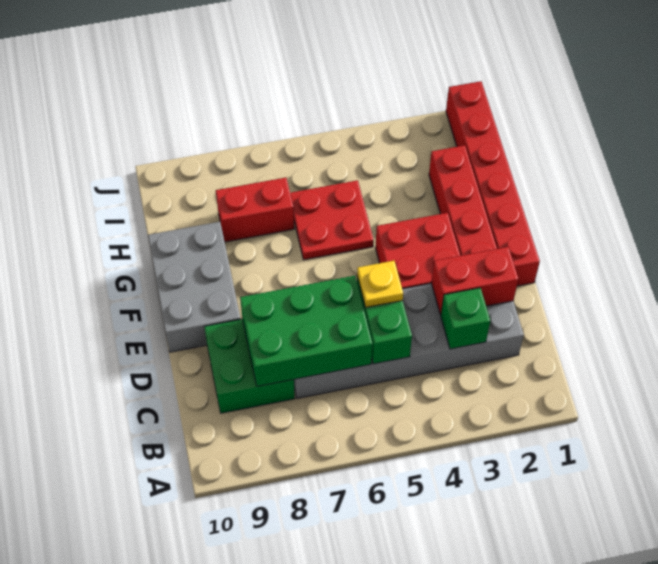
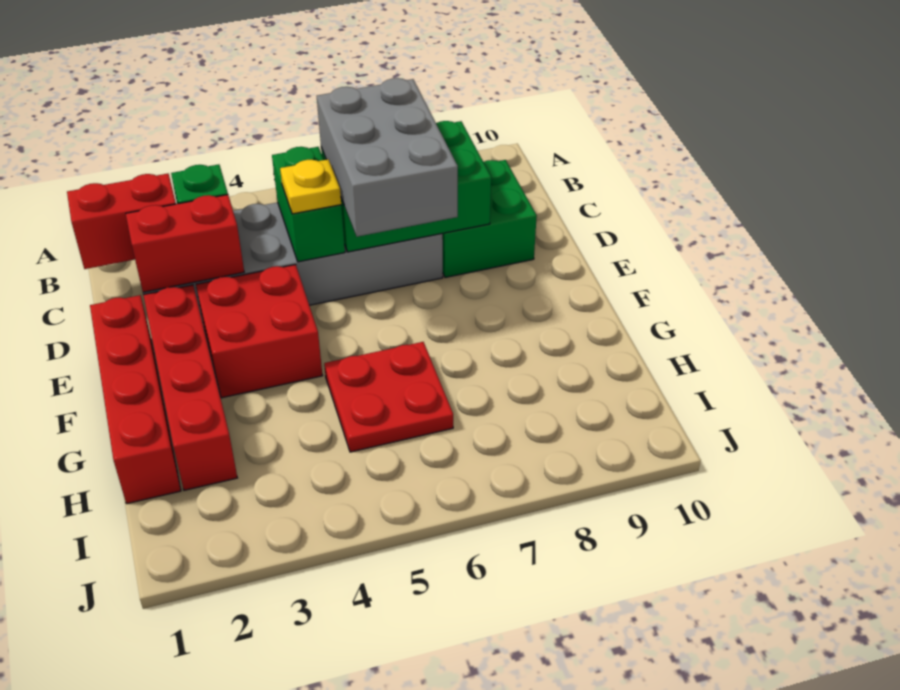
red 1x6 brick [446,81,540,286] -> red 1x4 brick [90,295,181,504]
grey 2x3 brick [148,222,240,352] -> grey 2x3 brick moved to [317,78,458,237]
red 1x2 brick [216,178,294,242] -> red 1x2 brick moved to [67,174,176,269]

